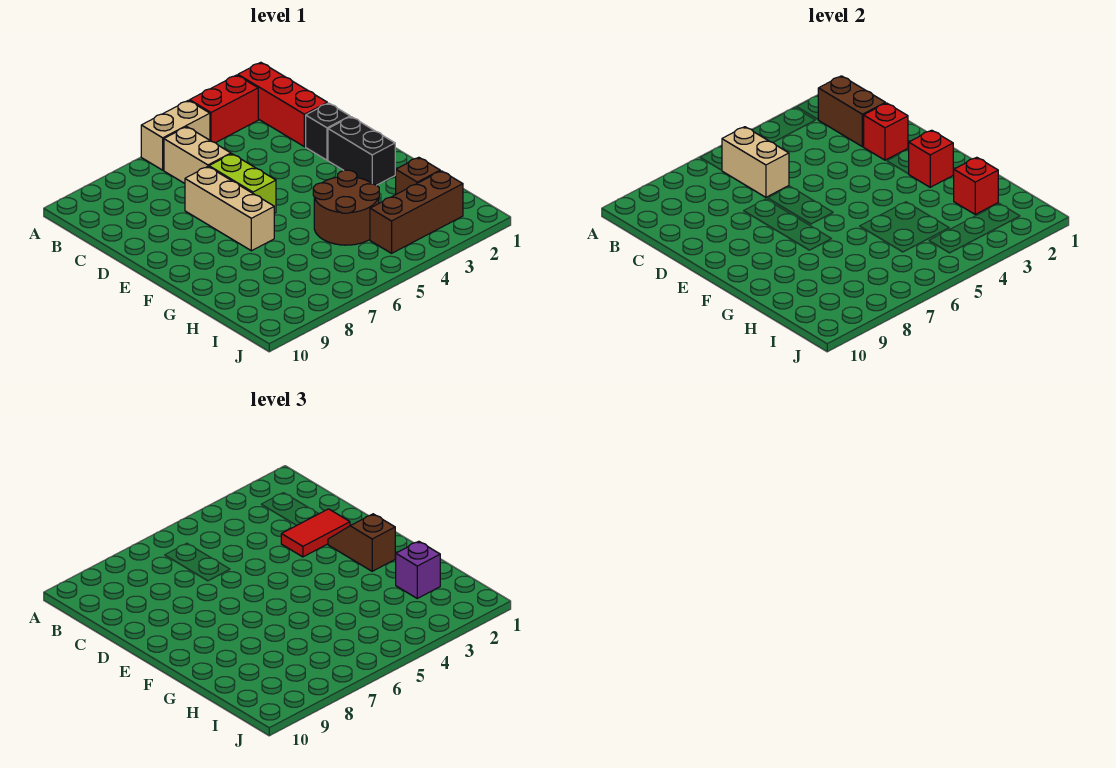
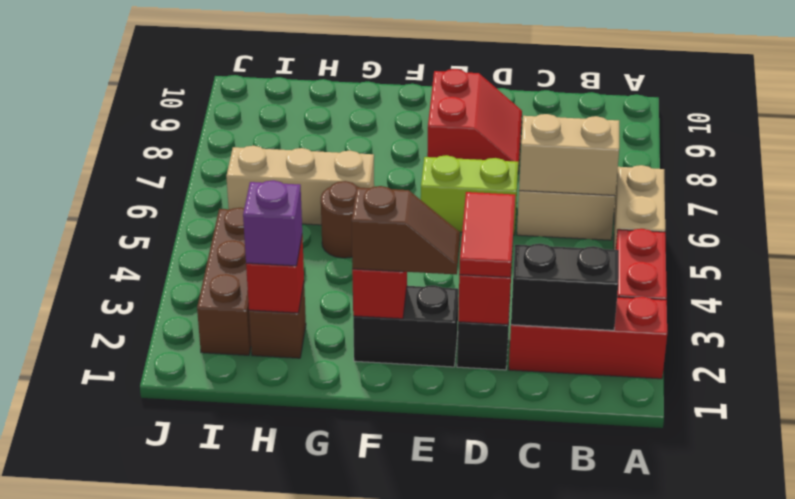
brown 1x2 brick [818,76,885,147] -> black 1x2 brick [511,244,619,330]
tan 1x3 brick [185,166,274,251] -> tan 1x3 brick moved to [226,146,374,225]
none -> red 2x2 slope [427,69,522,171]
brown 2x2 round brick [313,170,379,245] -> brown 1x1 round brick [321,181,360,258]

